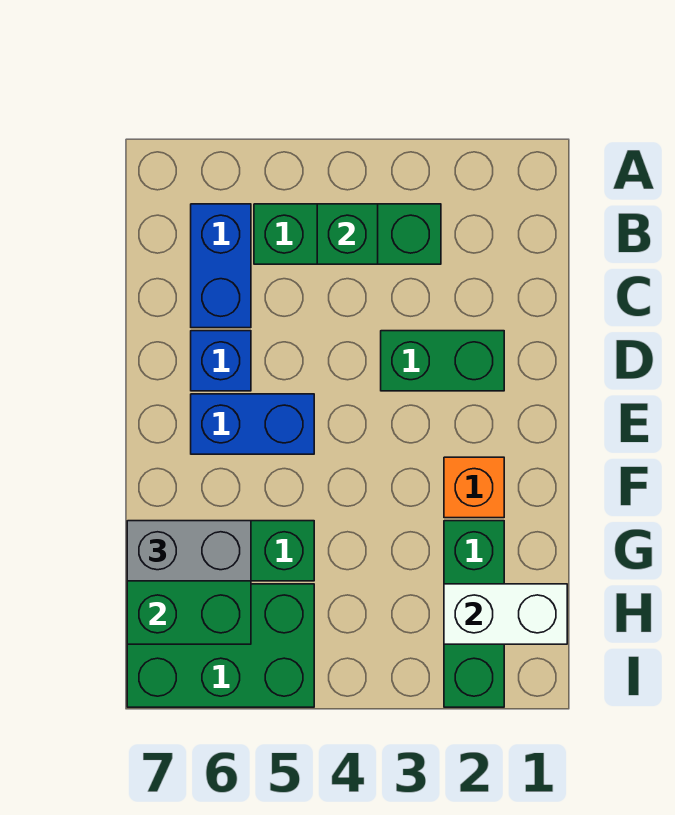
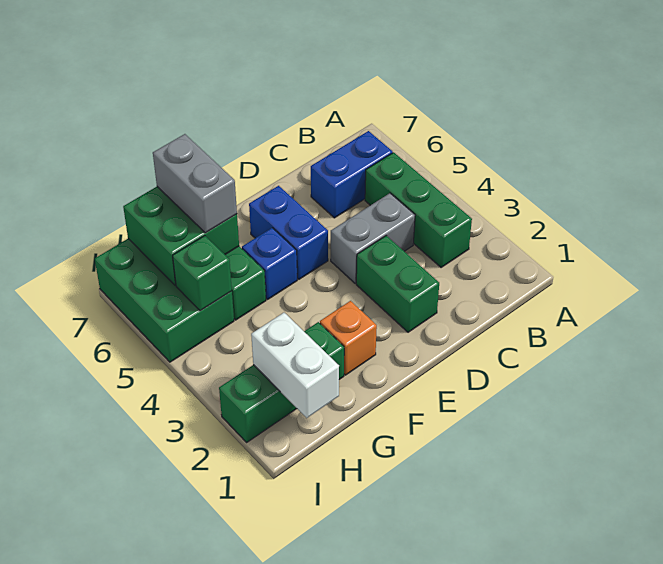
green 1x1 brick [317,204,378,264] -> green 1x1 brick moved to [173,236,232,311]
none -> grey 1x2 brick [331,193,415,283]
blue 1x1 brick [191,331,251,391] -> blue 1x1 brick moved to [242,228,297,299]

